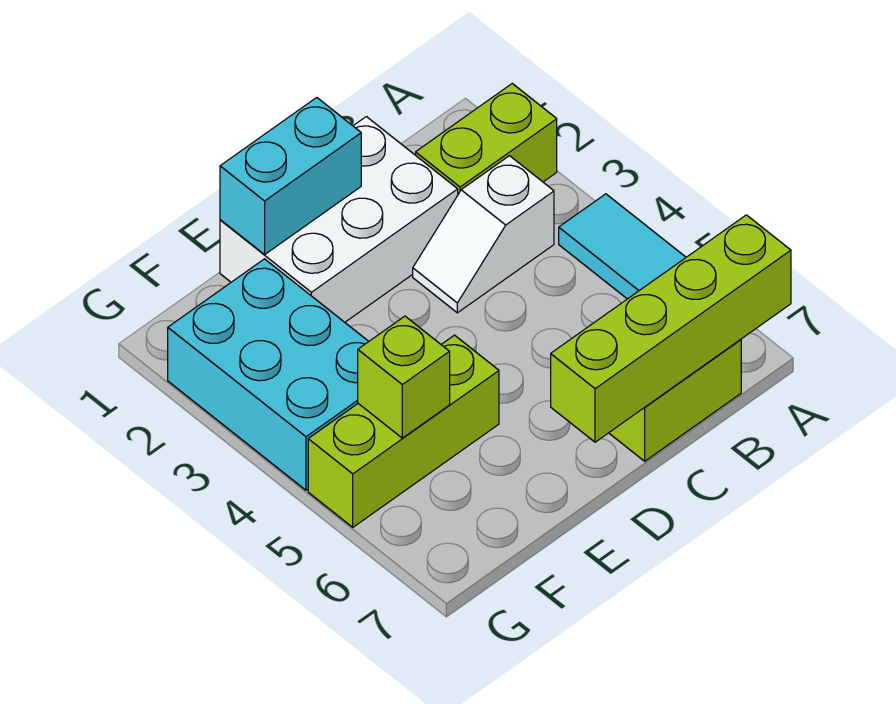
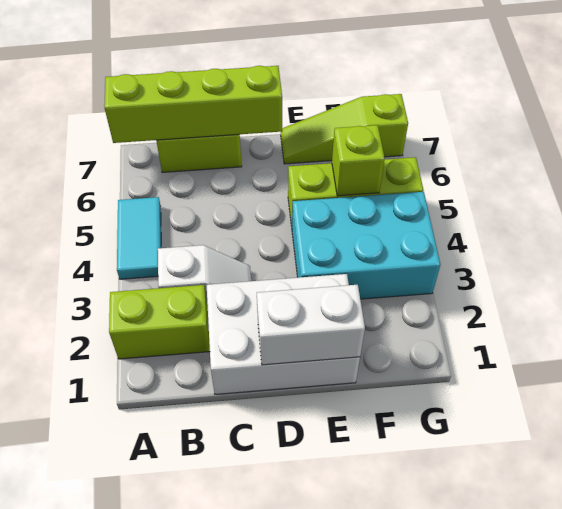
cyan 1x2 brick [220,98,361,254] -> white 1x2 brick [257,285,365,365]
none -> lime 1x3 slope [281,94,408,164]
cyan 2x3 brick [168,259,369,490] -> cyan 2x3 brick turned to [292,192,440,299]

